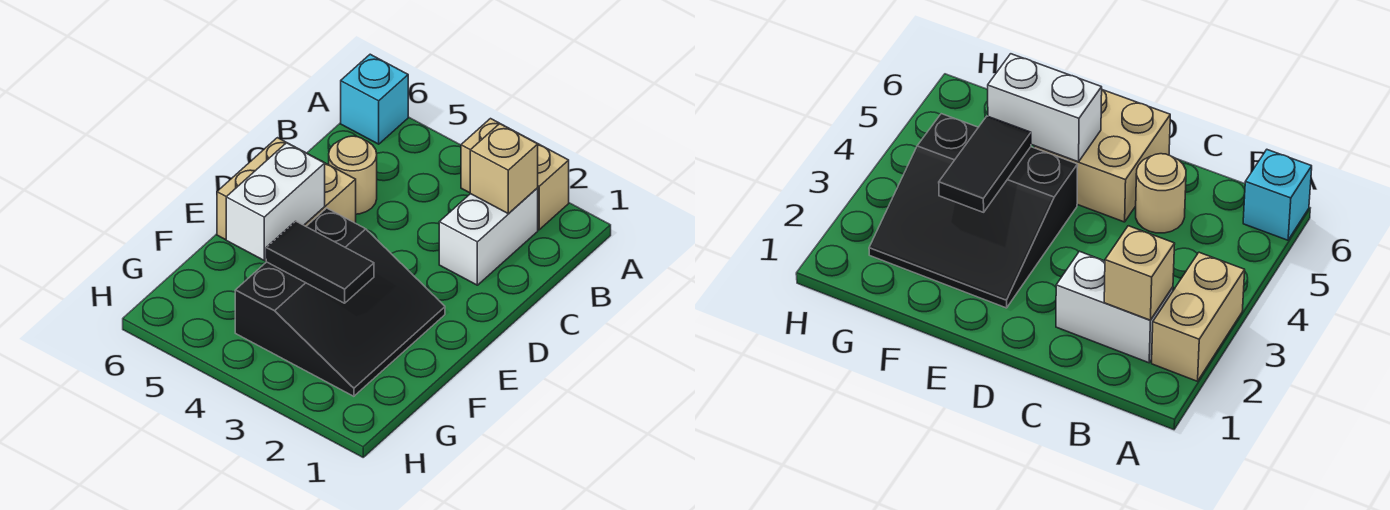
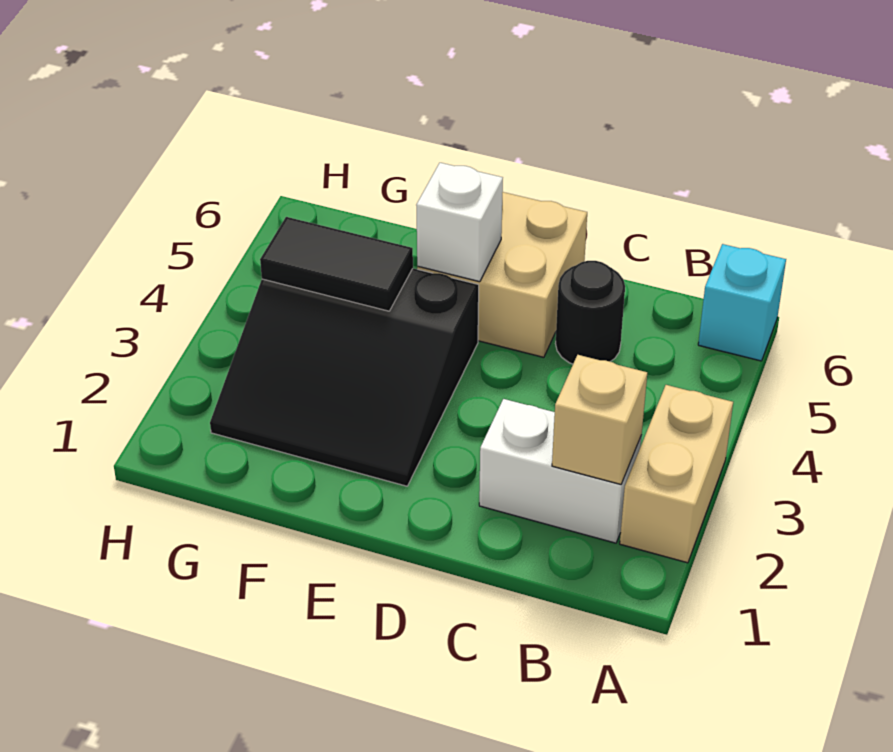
tan 1x1 round brick [329,136,377,214] -> black 1x1 round brick [556,261,625,364]
white 1x2 brick [226,143,325,261] -> white 1x1 brick [416,163,503,282]
black 1x2 tile [266,221,374,303] -> black 1x2 tile turned to [260,217,413,311]

